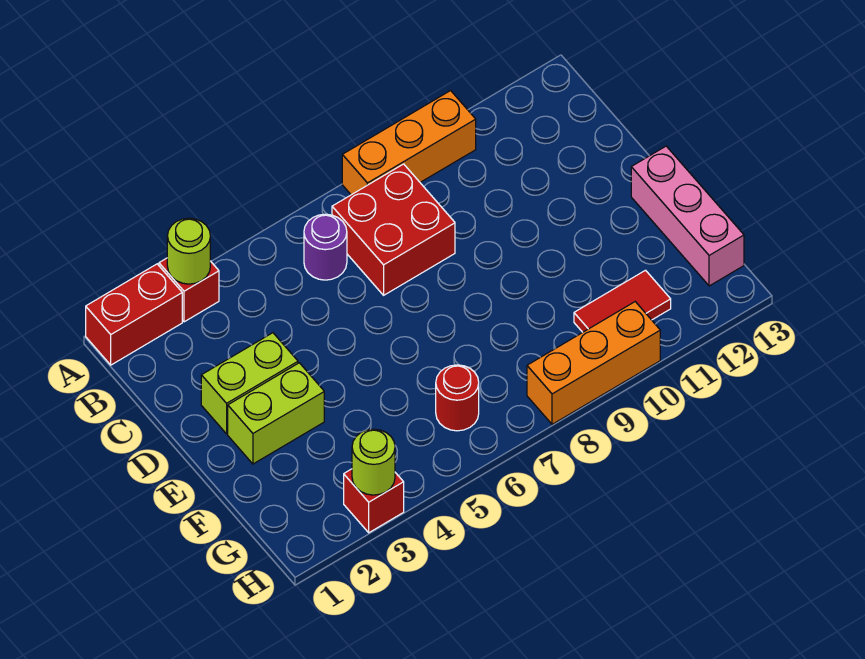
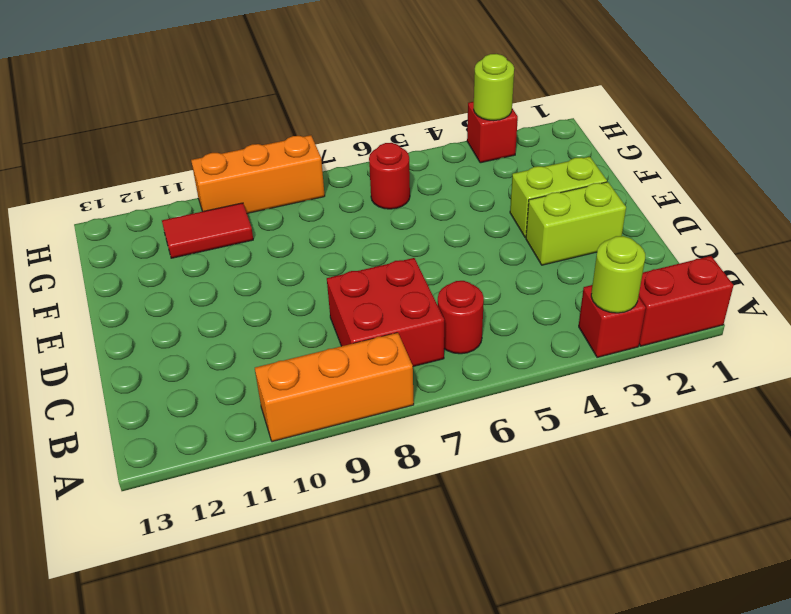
purple 1x1 round brick [304,214,347,280] -> red 1x1 round brick [438,281,484,354]
pink 1x3 brick [631,146,744,286] -> none

